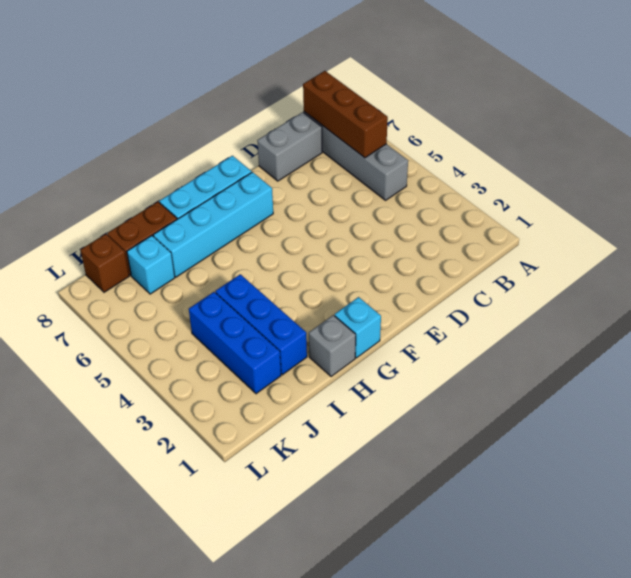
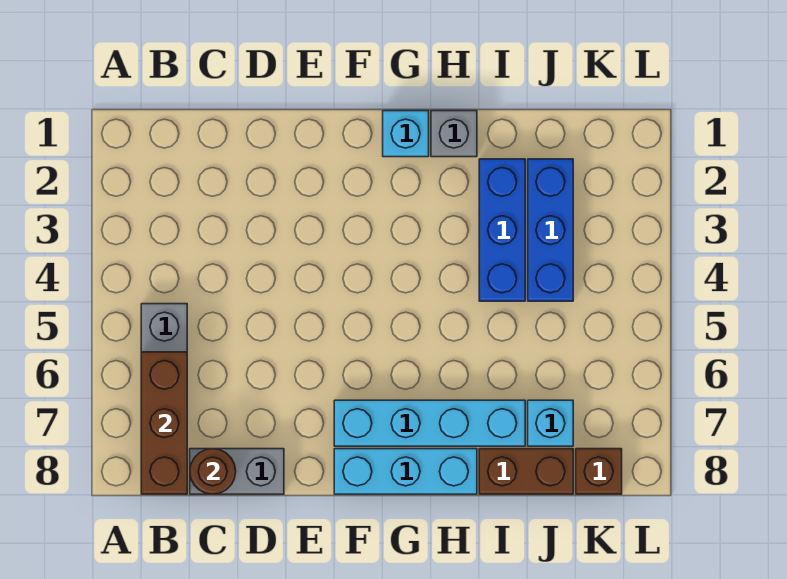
none -> brown 1x1 round brick [190,449,236,494]

